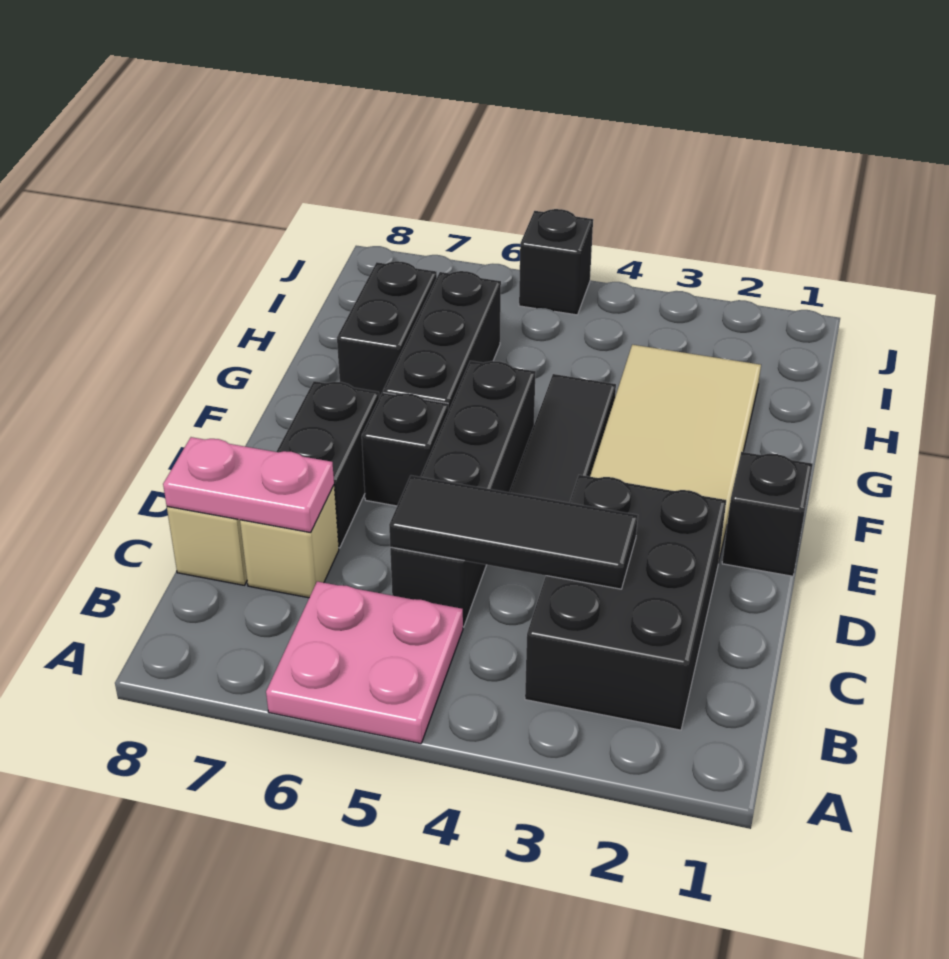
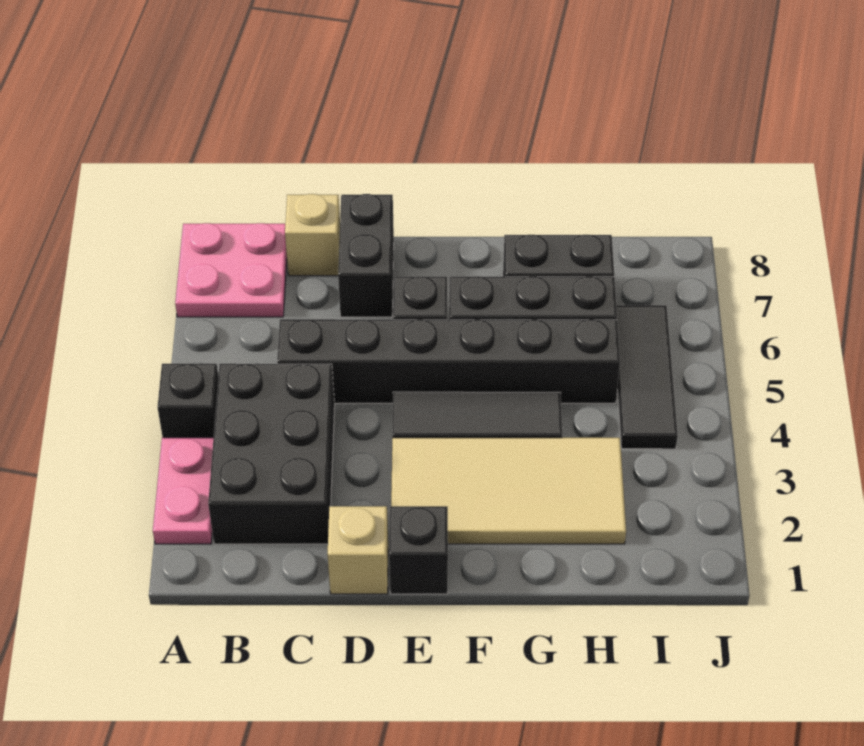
pink 2x2 plate [266,581,463,744] -> pink 2x2 plate moved to [175,223,287,317]
black 2x3 brick [525,475,726,730] -> black 2x3 brick turned to [208,364,335,544]
black 1x3 tile [389,475,638,589] -> black 1x3 tile moved to [616,305,678,449]
black 1x4 brick [390,361,536,627] -> black 1x6 brick [277,319,620,403]
tan 1x1 brick [240,486,339,598] -> tan 1x1 brick moved to [328,506,388,594]
pink 1x2 plate [163,437,334,533] -> pink 1x2 plate moved to [153,438,214,544]
black 1x2 brick [276,381,379,548] -> black 1x2 brick turned to [338,194,394,317]
black 1x1 brick [519,209,593,315] -> black 1x1 brick moved to [158,364,218,438]

